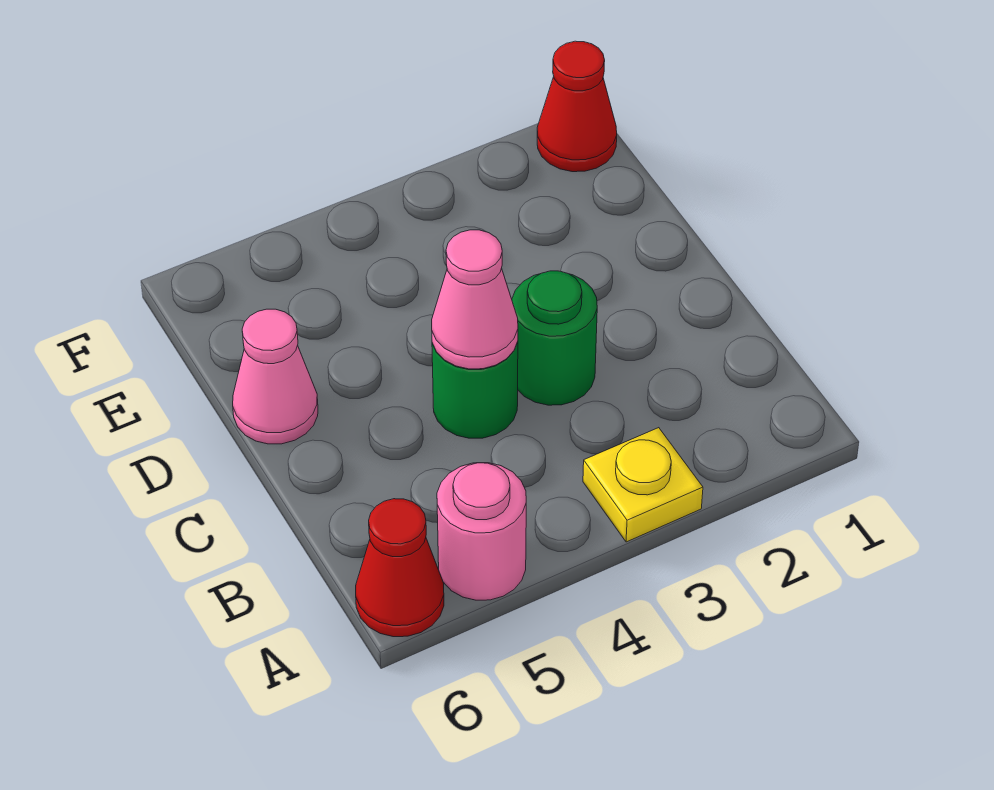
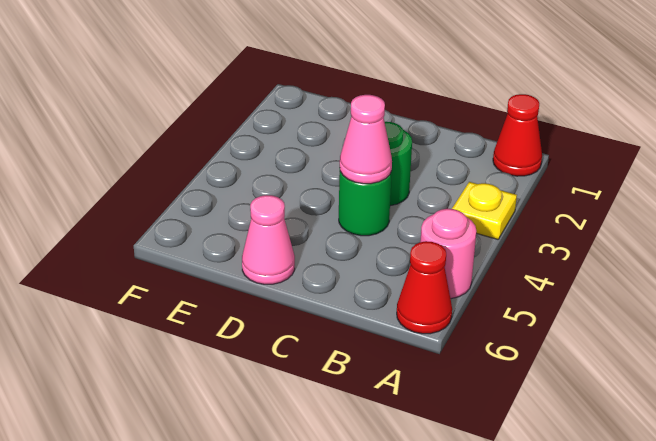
red 1x1 cone [537,41,617,172] -> red 1x1 cone moved to [493,94,542,176]

